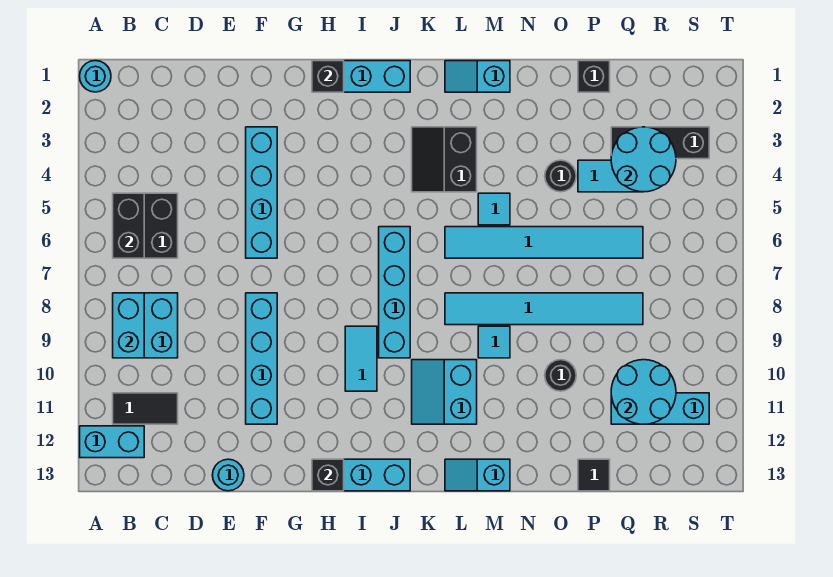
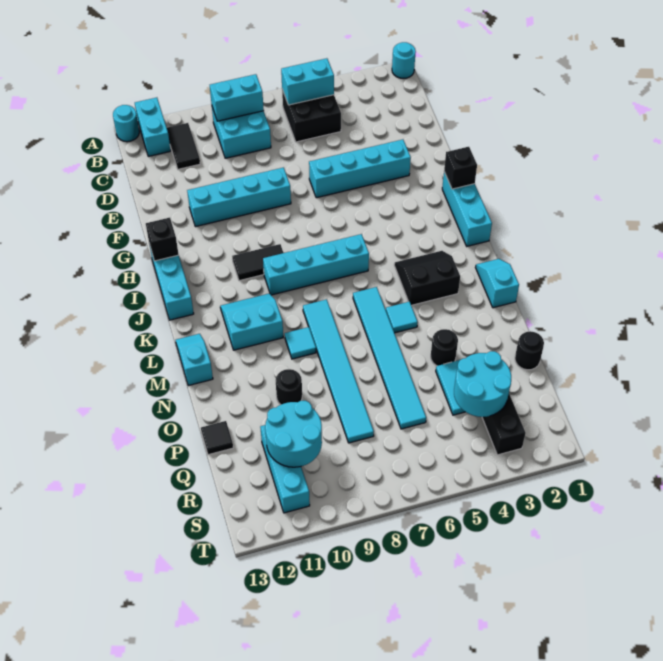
black 1x2 brick [113,193,144,258] -> cyan 1x2 brick [281,58,334,105]
cyan 1x1 round brick [212,459,244,491] -> cyan 1x1 round brick moved to [113,105,139,142]
cyan 1x2 tile [345,326,377,391] -> black 1x2 tile [232,244,283,281]
black 1x1 brick [578,61,610,92] -> black 1x1 round brick [515,331,544,370]

